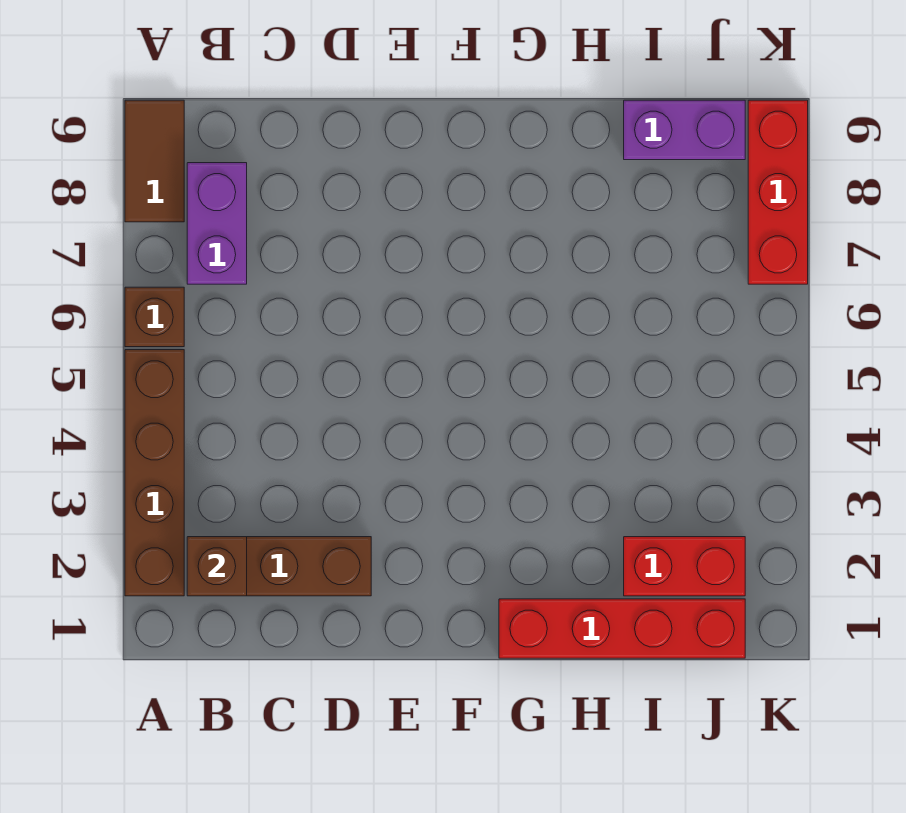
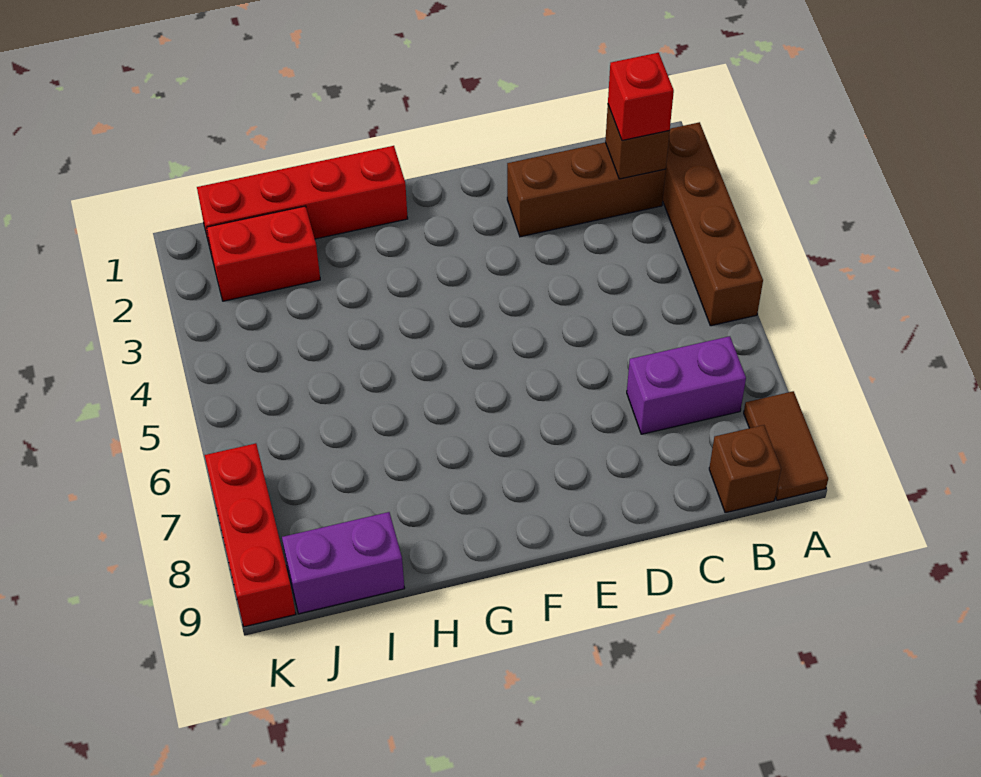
brown 1x1 brick [125,287,184,347] -> brown 1x1 brick moved to [709,425,781,513]
none -> red 1x1 brick [608,53,674,140]
purple 1x2 brick [187,163,247,284] -> purple 1x2 brick turned to [627,336,746,434]

